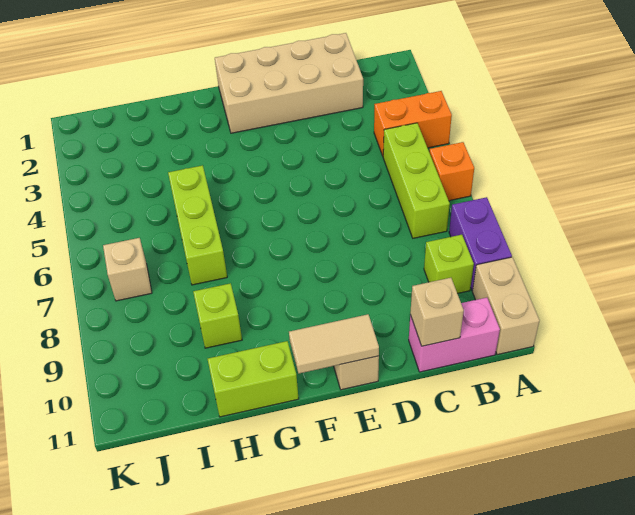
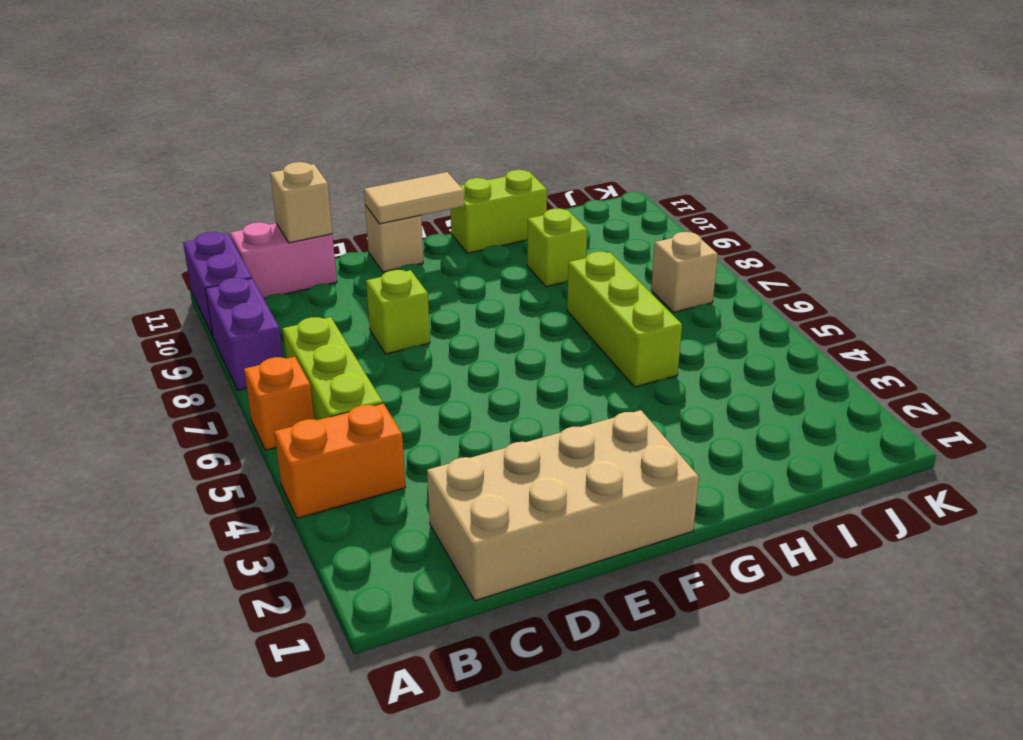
tan 1x2 brick [472,257,540,355] -> purple 1x2 brick [183,232,252,336]
lime 1x1 brick [424,235,474,293] -> lime 1x1 brick moved to [366,270,430,354]

